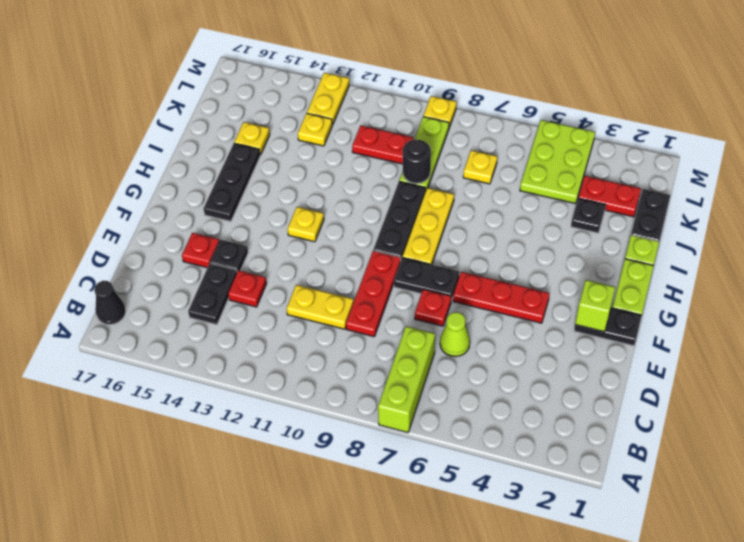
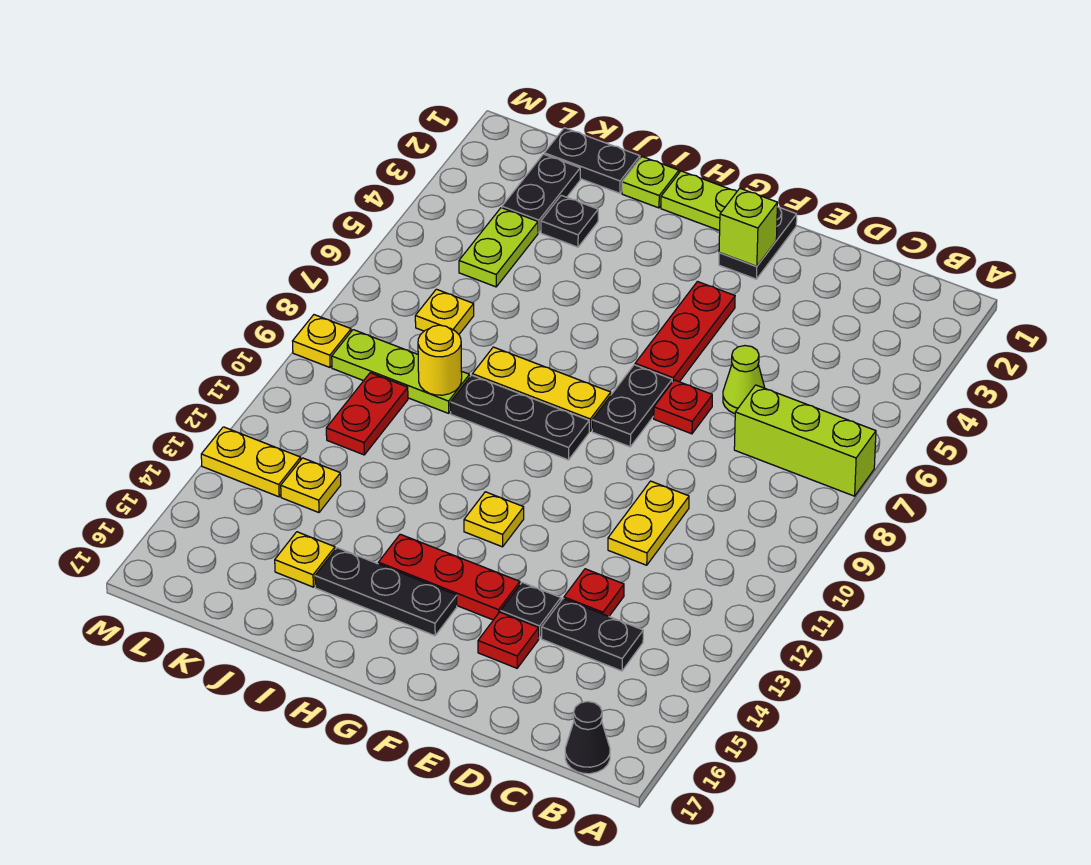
red 1x3 plate [346,251,401,337] -> red 1x3 plate moved to [378,534,520,620]
black 1x1 round brick [403,140,431,183] -> yellow 1x1 round brick [418,325,462,395]
red 1x2 plate [578,176,641,217] -> black 1x2 plate [502,154,580,232]
lime 2x3 plate [520,120,595,204] -> lime 1x2 plate [459,208,538,287]

